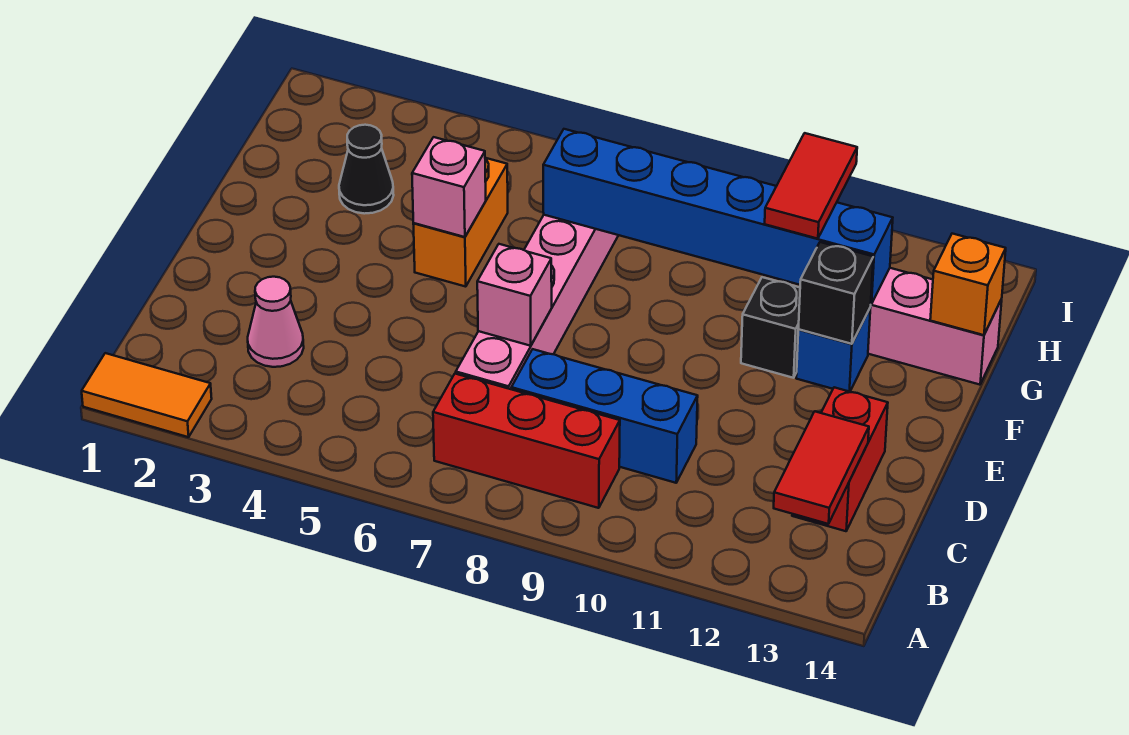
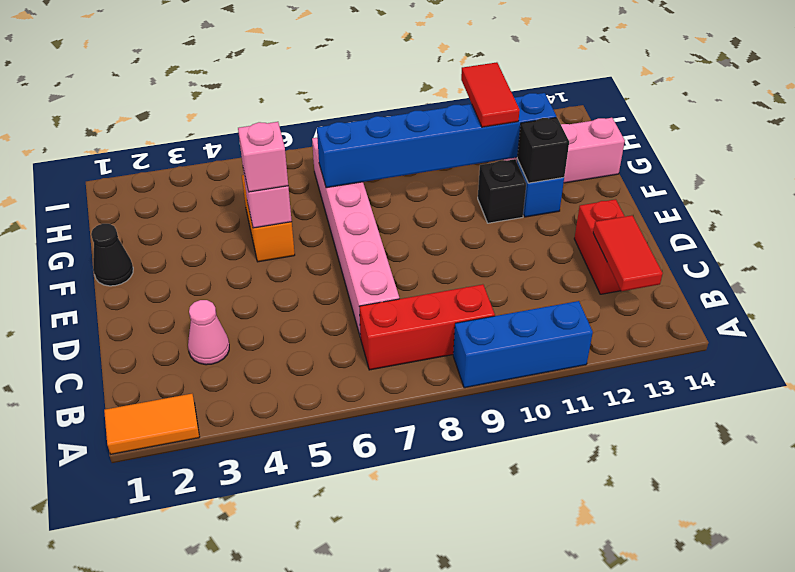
blue 1x3 brick [511,349,698,483] -> blue 1x3 brick moved to [453,301,593,388]
pink 1x1 brick [477,244,552,346] -> pink 1x1 brick moved to [238,122,288,192]
black 1x1 cone [339,125,394,214] -> black 1x1 cone moved to [91,224,133,286]
orange 1x1 brick [930,234,1006,335] -> none

